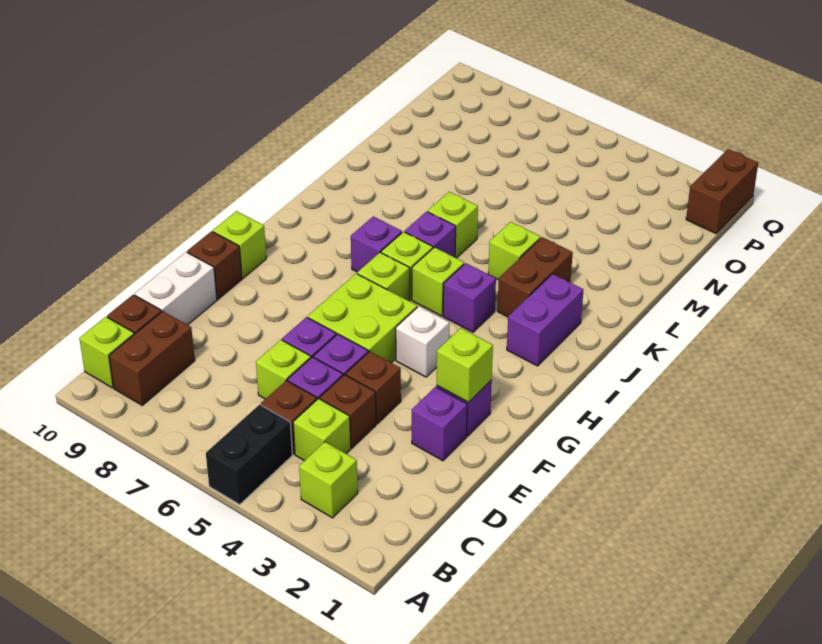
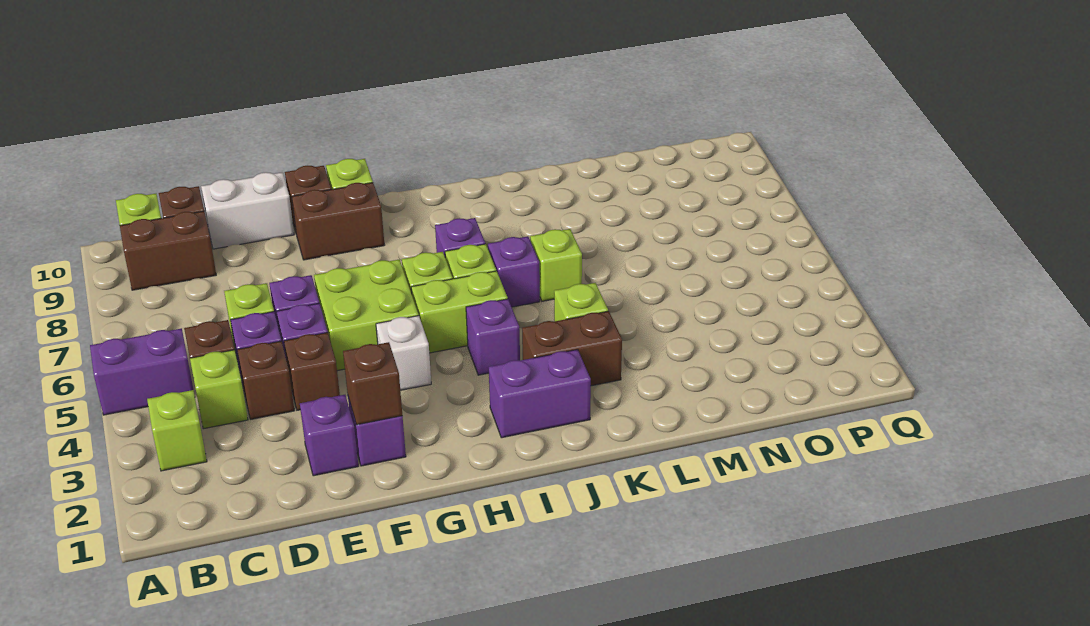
black 1x2 brick [206,405,292,505] -> purple 1x2 brick [90,328,193,415]
lime 1x1 brick [437,328,493,402] -> brown 1x1 brick [343,342,402,425]
lime 1x1 brick [412,247,464,316] -> lime 1x2 brick [411,271,508,353]
brown 1x2 brick [686,149,758,233] -> brown 1x2 brick moved to [292,183,384,260]

